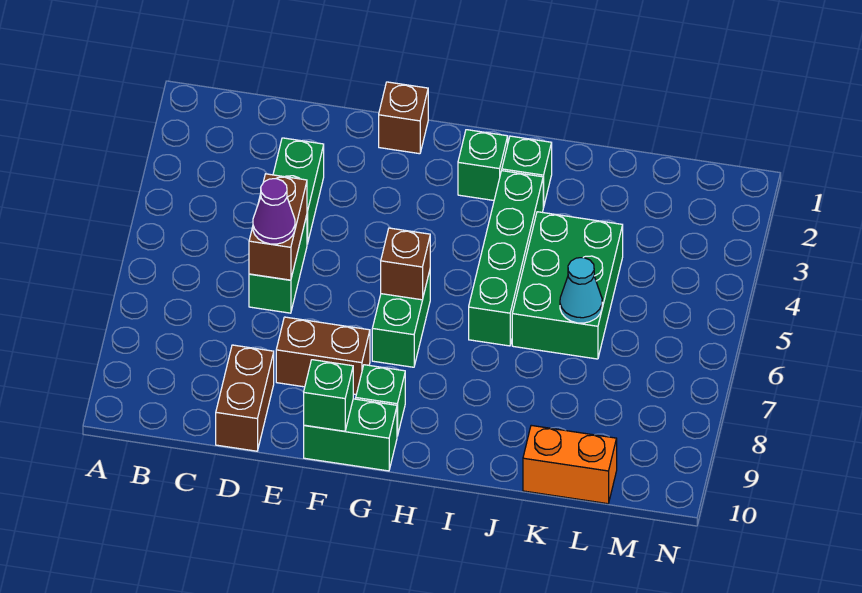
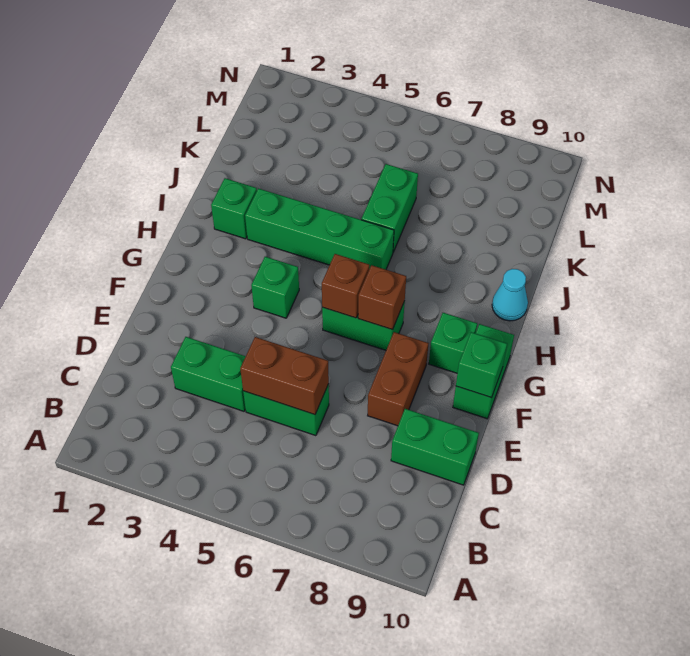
purple 1x1 cone [253,179,295,244] -> none
brown 1x2 brick [216,345,274,451] -> green 1x2 brick [391,409,479,485]
brown 1x1 brick [379,82,428,154] -> brown 1x1 brick moved to [358,265,406,330]
green 1x1 brick [458,130,508,200] -> green 1x1 brick moved to [251,257,299,318]
green 2x3 brick [512,212,623,359] -> green 1x2 brick [361,164,418,252]
cyan 1x1 cone [560,258,602,323] -> cyan 1x1 cone moved to [492,269,528,321]
orange 1x2 brick [523,425,617,504] -> none

